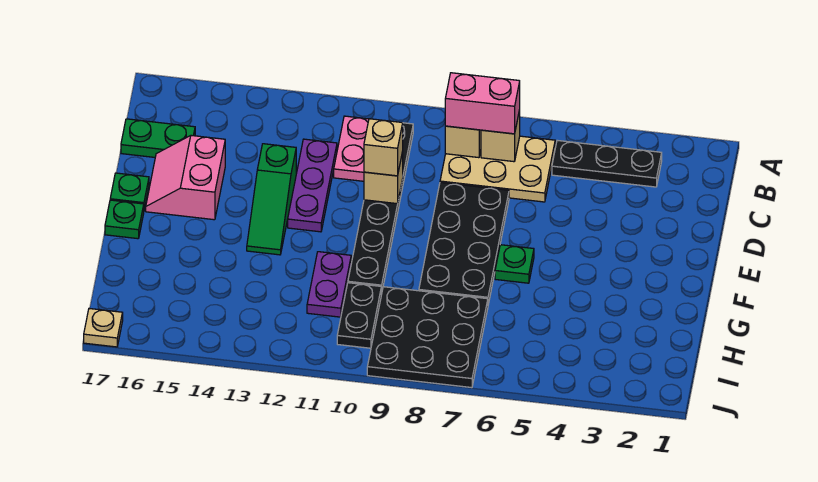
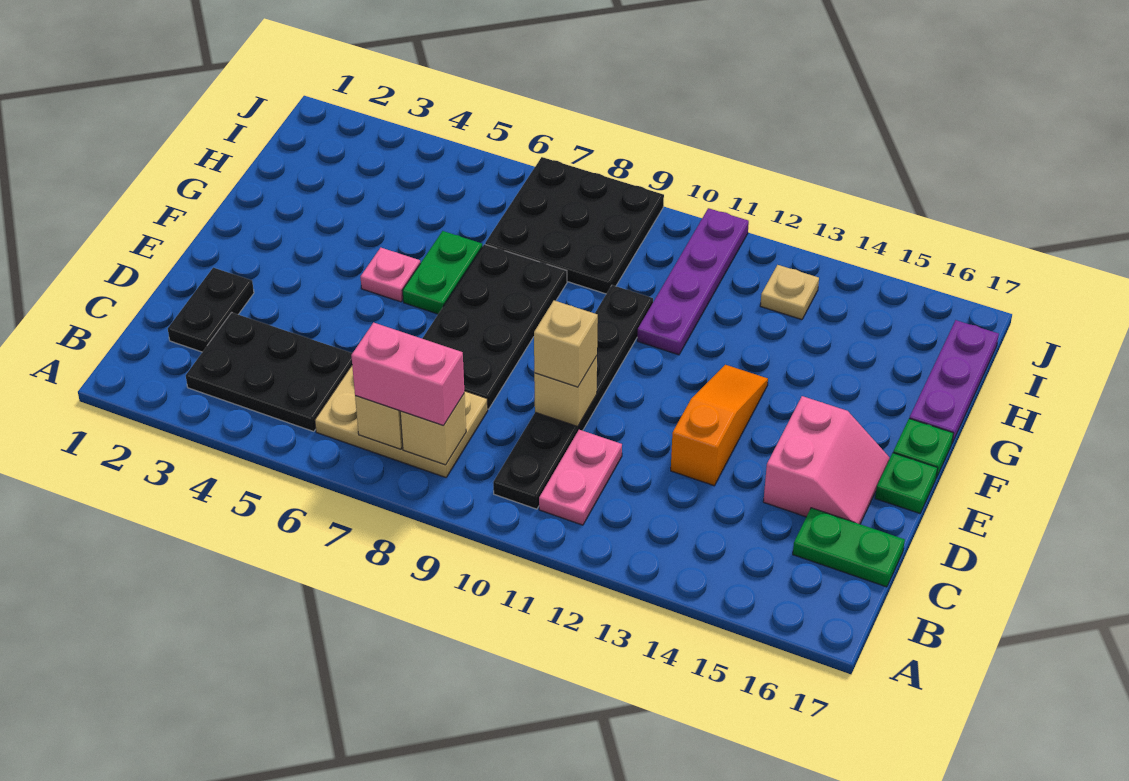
black 1x3 plate [552,140,662,187] -> black 2x3 plate [186,312,352,432]
purple 1x3 plate [288,139,337,232] -> purple 1x3 plate moved to [909,320,999,443]
green 1x3 slope [247,144,296,255] -> orange 1x3 slope [671,365,768,486]
none -> pink 1x1 plate [360,248,420,302]
green 1x1 plate [495,245,534,283] -> green 1x2 plate [402,231,482,314]
purple 1x2 plate [307,252,351,317] -> purple 1x4 plate [637,208,749,355]
black 1x2 plate [337,283,381,348] -> black 1x2 plate moved to [168,268,254,352]
tan 1x1 plate [84,308,123,347] -> tan 1x1 plate moved to [760,265,819,320]

